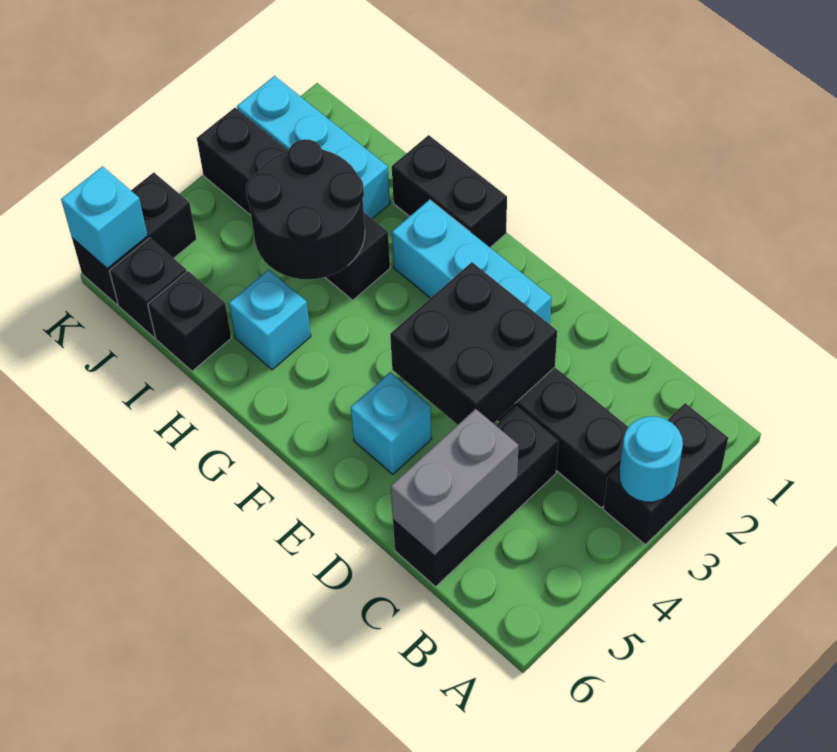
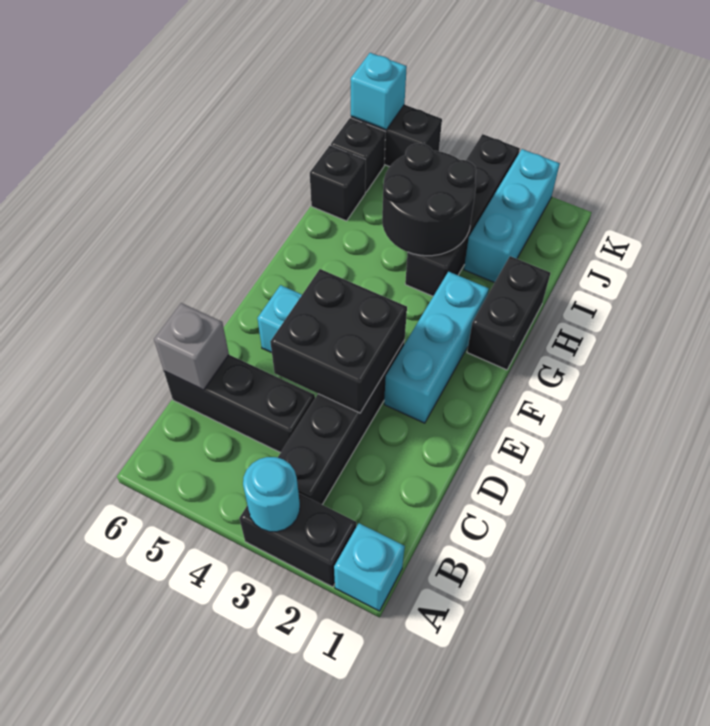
grey 1x2 brick [391,409,519,556] -> grey 1x1 brick [154,303,229,390]
cyan 1x1 brick [229,270,311,370] -> cyan 1x1 brick moved to [334,523,405,611]

